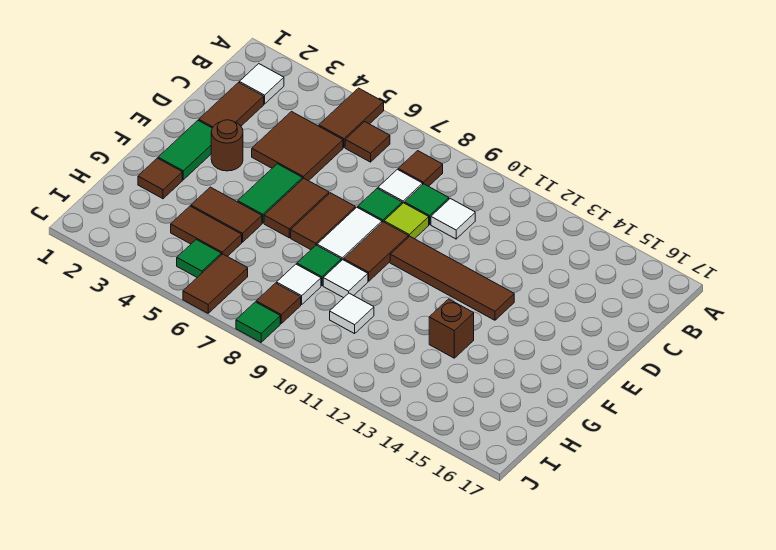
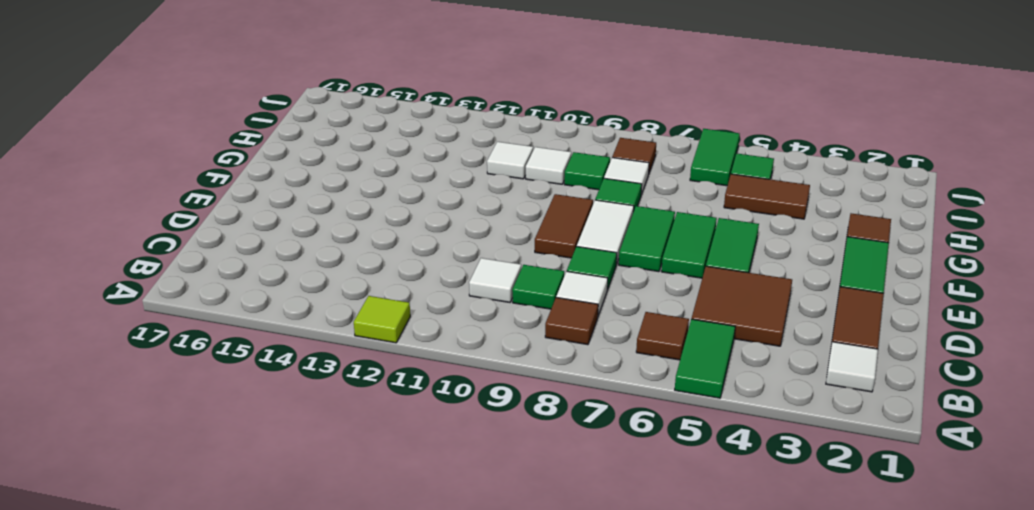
brown 1x2 tile [319,88,384,147] -> green 1x2 tile [675,319,735,398]
lime 1x1 tile [384,203,429,239] -> lime 1x1 tile moved to [354,296,410,343]
brown 1x1 round brick [211,120,243,171] -> none
brown 1x2 tile [264,178,329,238] -> green 1x2 tile [661,212,717,278]
brown 1x2 tile [291,193,355,250] -> green 1x2 tile [619,206,675,272]
brown 1x4 tile [390,236,514,320] -> none
brown 1x2 tile [191,187,262,242] -> none
white 1x1 tile [323,260,368,298] -> white 1x1 tile moved to [487,142,533,179]
brown 1x1 brick [429,299,474,358] -> none
brown 1x2 tile [183,254,248,313] -> green 1x2 tile [690,129,740,186]
green 1x1 tile [236,302,280,342] -> green 1x1 tile moved to [564,152,610,190]

